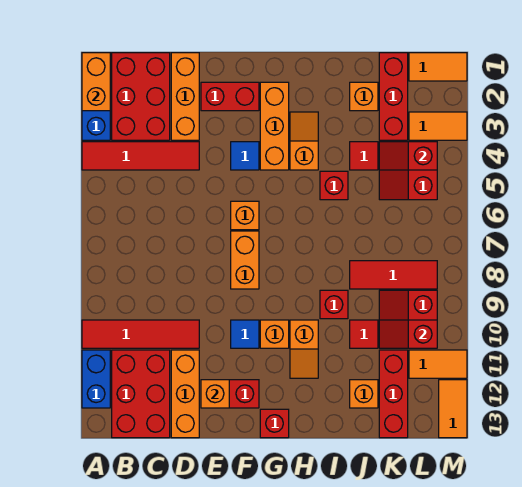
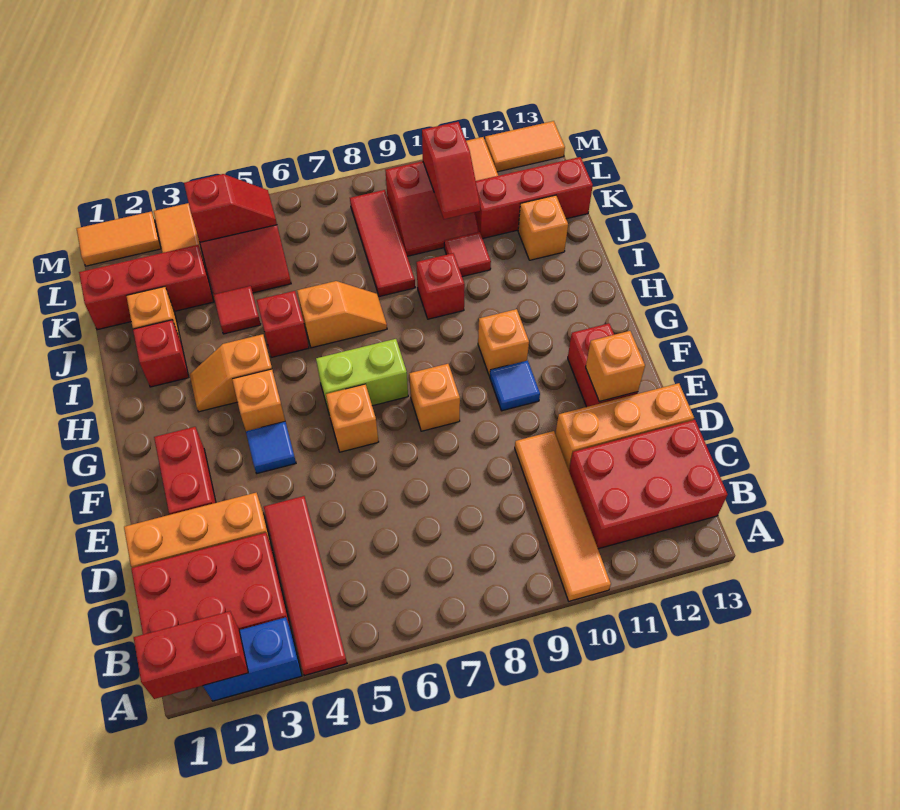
orange 1x2 brick [82,53,110,111] -> red 1x2 brick [134,611,248,699]
red 1x4 tile [82,320,199,348] -> orange 1x4 tile [515,431,611,601]
blue 1x2 brick [82,350,110,408] -> none
orange 1x2 brick [231,231,259,289] -> orange 1x1 brick [409,364,460,431]
orange 1x3 brick [260,82,289,170] -> orange 1x1 brick [232,369,285,431]
none -> lime 1x2 brick [316,339,408,412]
red 1x1 brick [260,409,289,438] -> red 1x1 brick moved to [133,320,189,387]
orange 1x2 slope [290,320,318,378] -> orange 1x2 slope moved to [297,281,387,348]
red 1x2 slope [379,142,437,170] -> red 1x2 slope turned to [184,174,277,242]
orange 1x2 tile [409,53,467,81] -> orange 1x2 tile turned to [77,212,161,266]

